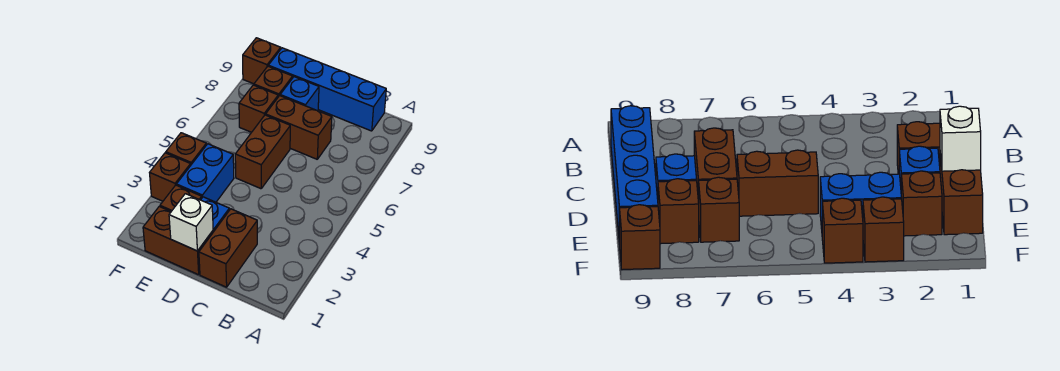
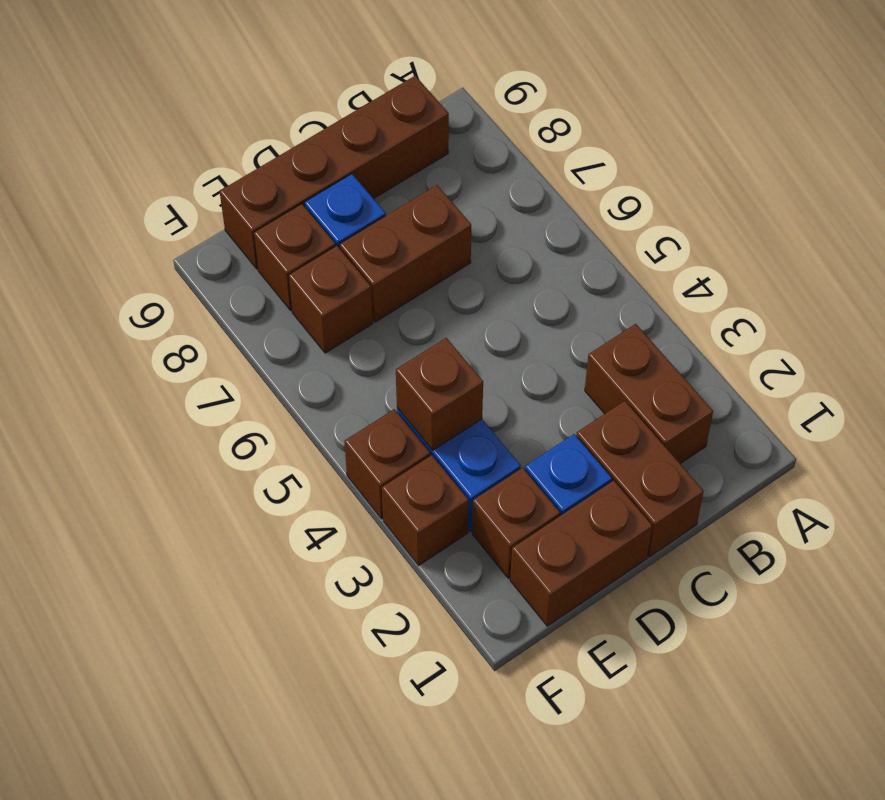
blue 1x4 brick [268,48,386,131] -> brown 1x4 brick [220,76,449,269]
white 1x1 brick [169,194,213,251] -> none
brown 1x2 brick [235,115,290,189] -> brown 1x2 brick moved to [585,324,713,464]
brown 1x1 brick [243,38,281,84] -> brown 1x1 brick moved to [396,338,483,450]

